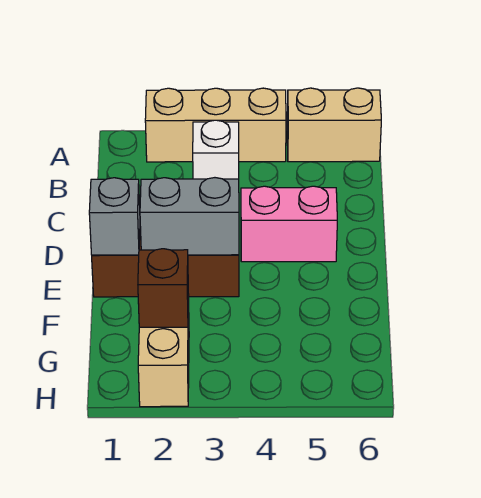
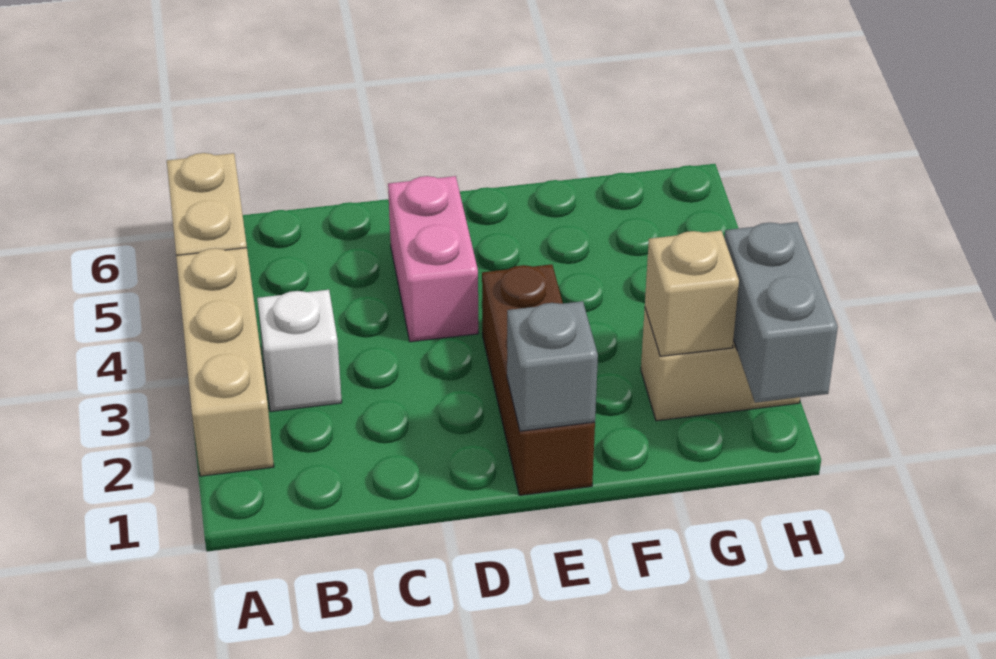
grey 1x2 brick [140,178,239,255] -> grey 1x2 brick moved to [724,222,838,403]
brown 1x1 brick [138,249,188,327] -> tan 1x1 brick [645,231,739,356]

